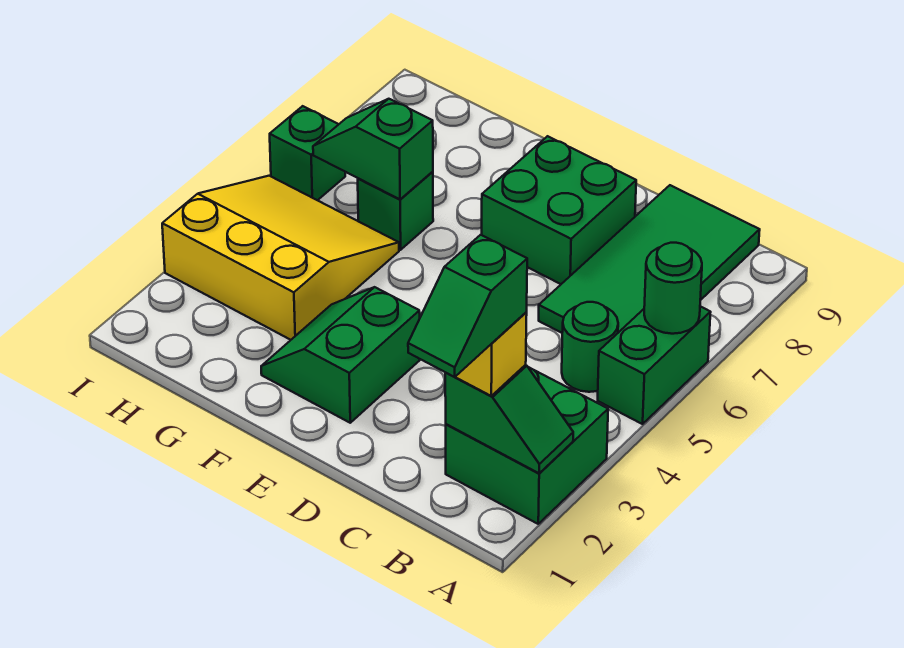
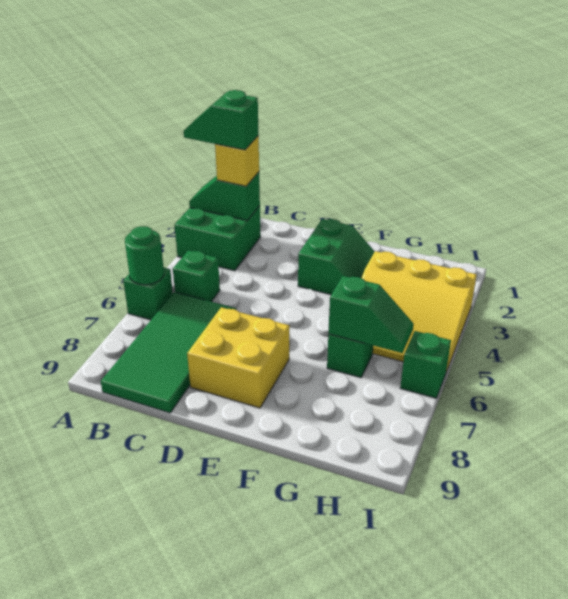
green 1x2 brick [598,306,711,424] -> green 1x1 brick [123,268,173,320]
green 1x2 slope [408,235,527,377] -> green 1x2 slope turned to [184,90,258,150]
green 1x1 round brick [562,302,618,392] -> green 1x1 brick [173,250,220,302]
green 2x2 brick [482,136,636,284] -> yellow 2x2 brick [187,307,290,408]

